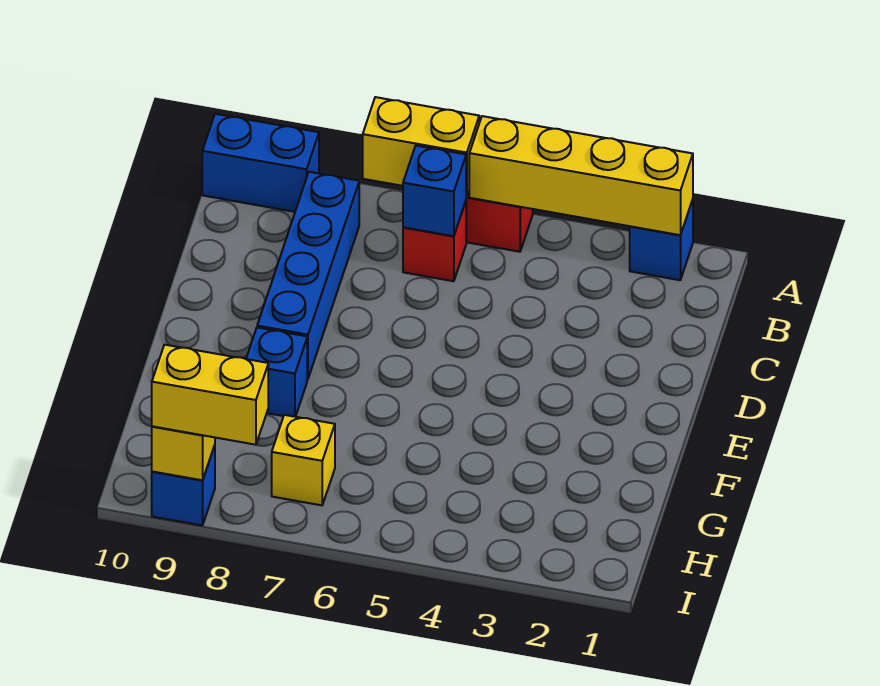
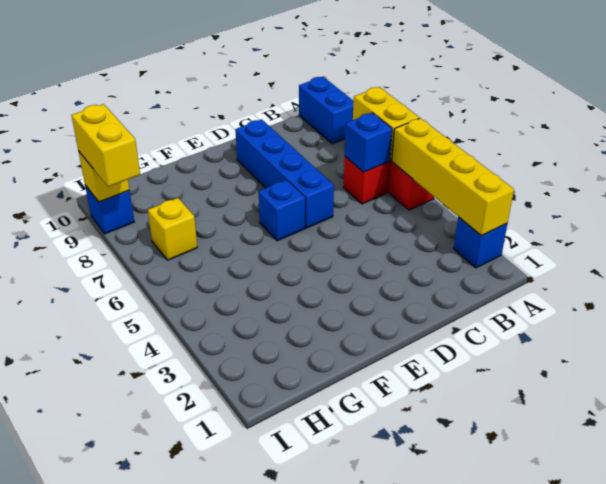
blue 1x4 brick [257,172,359,379] -> blue 1x4 brick turned to [235,119,334,228]
blue 1x1 brick [246,328,307,417] -> blue 1x1 brick moved to [259,180,305,241]

